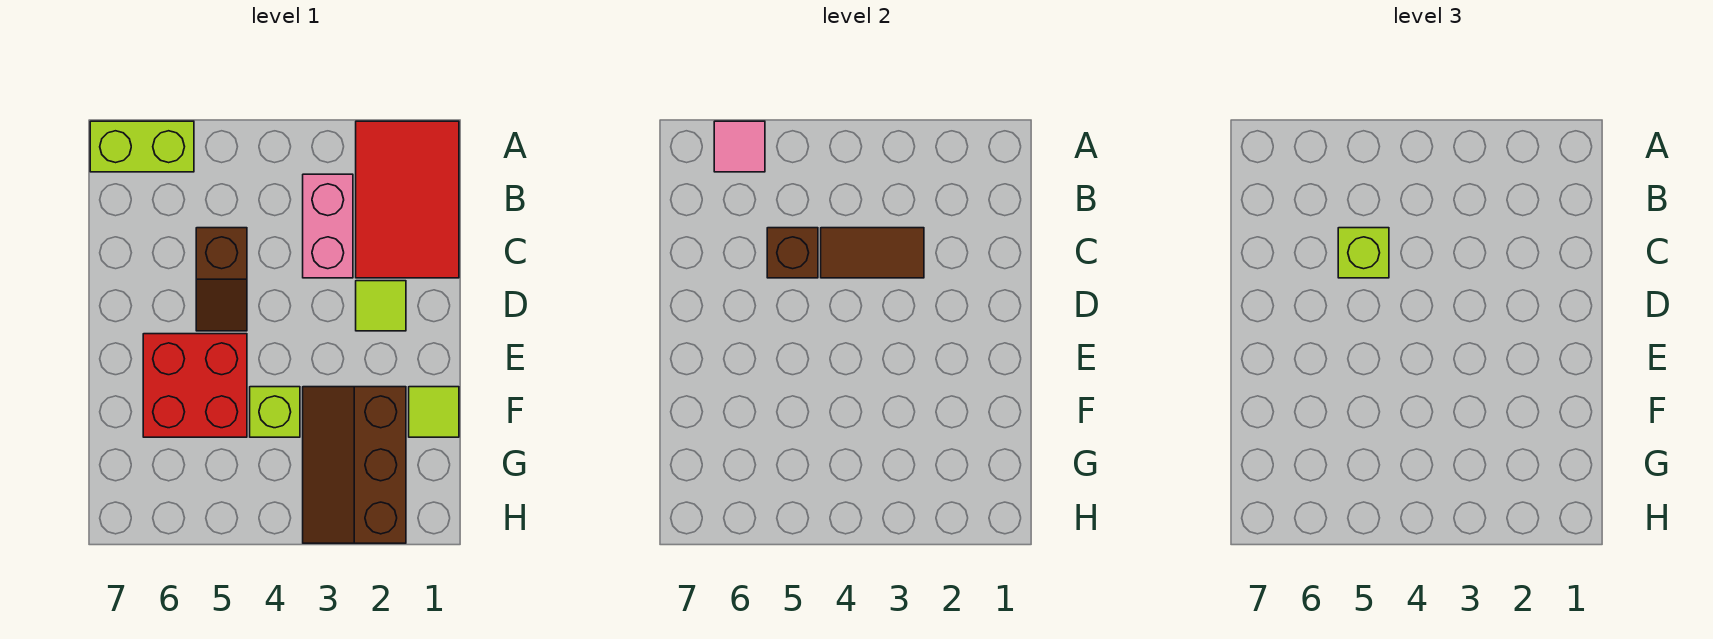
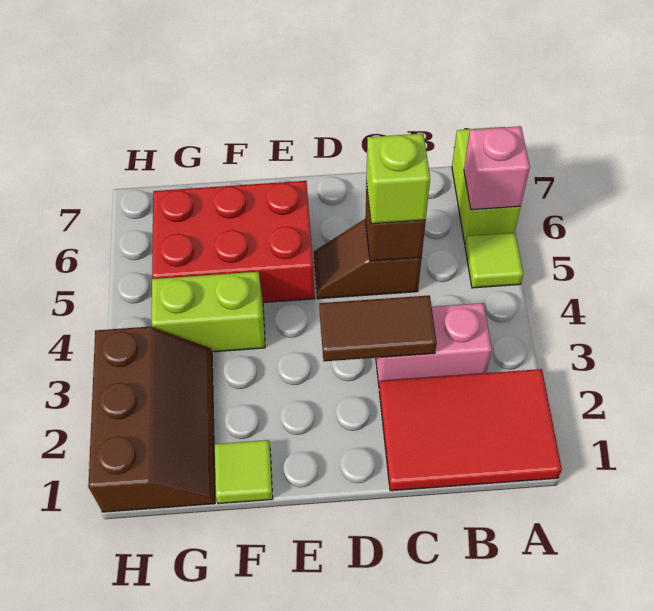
pink 1x1 tile [714,121,765,172] -> pink 1x1 brick [464,126,530,210]
brown 1x2 tile [821,228,924,278] -> brown 1x2 tile turned to [319,295,437,361]
lime 1x1 tile [356,281,406,331] -> lime 1x1 tile moved to [465,233,523,288]
red 2x2 brick [143,334,247,437] -> red 2x3 brick [152,181,315,302]
brown 2x3 slope [303,387,406,543] -> brown 2x3 slope turned to [88,327,215,512]
lime 1x1 brick [250,387,300,437] -> lime 1x2 brick [152,272,265,352]

